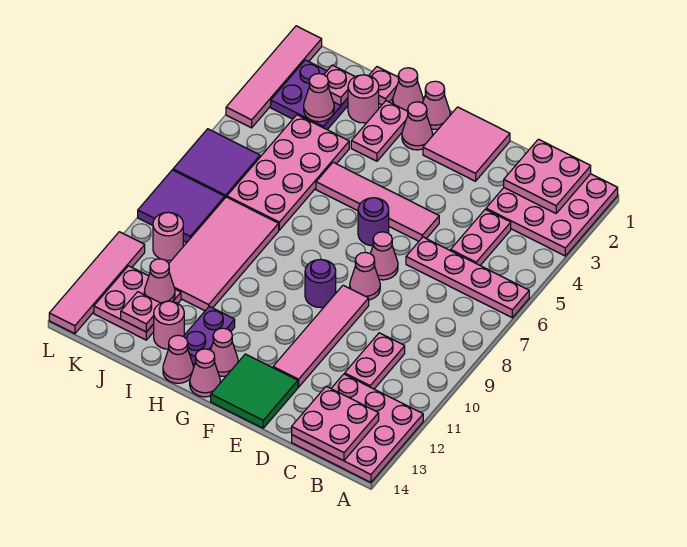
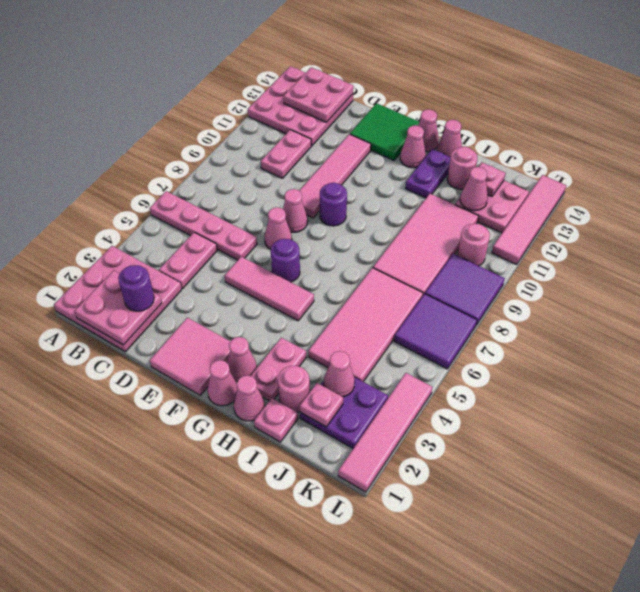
none -> purple 1x1 round brick [118,265,154,311]
pink 1x4 tile [316,162,439,241] -> pink 1x3 tile [225,257,314,321]
pink 2x4 plate [227,115,349,230] -> pink 2x4 tile [308,268,423,382]

